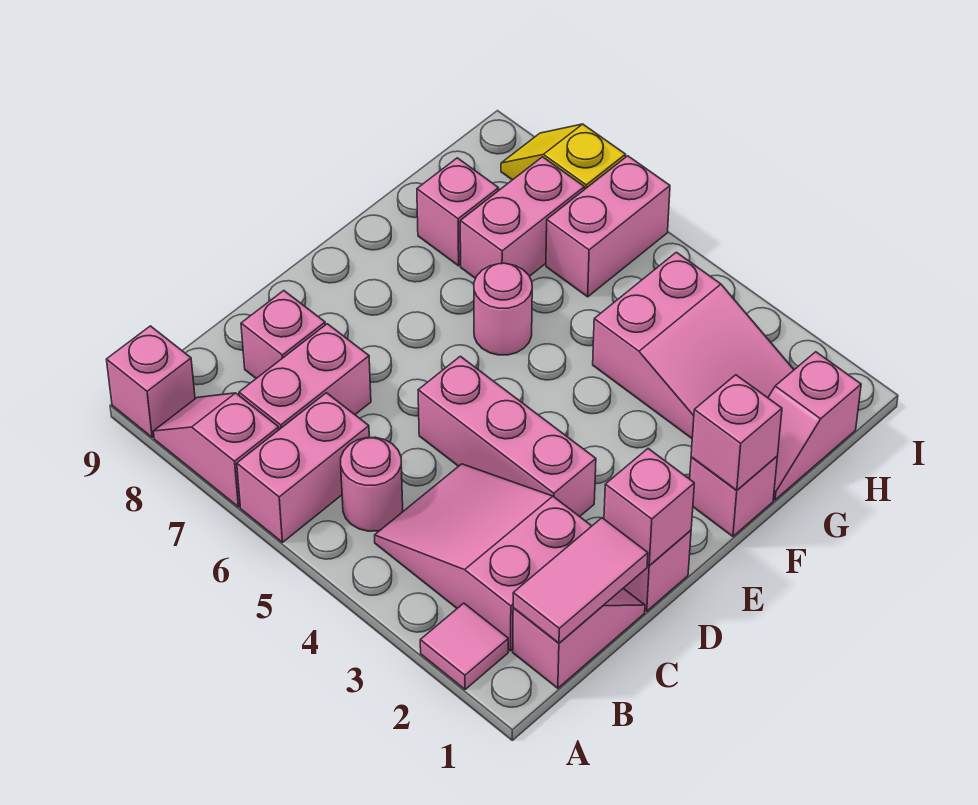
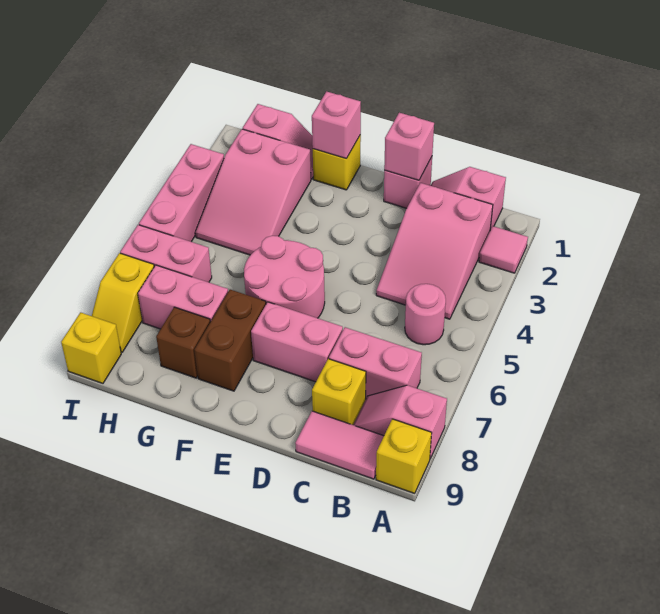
pink 1x2 brick [237,393,369,542] -> pink 1x2 brick moved to [251,302,343,382]
pink 1x2 slope [153,393,279,507] -> pink 1x2 slope turned to [353,385,447,459]
pink 1x1 brick [106,326,195,437] -> yellow 1x1 brick [376,419,432,493]
pink 1x2 tile [513,518,648,643] -> pink 1x2 tile moved to [295,411,384,479]
pink 1x1 brick [241,291,325,378] -> yellow 1x1 brick [312,359,366,425]
pink 1x3 brick [418,356,596,517] -> pink 1x3 brick moved to [139,144,224,242]
pink 1x1 brick [690,457,777,536] -> yellow 1x1 brick [313,135,361,190]
pink 1x1 round brick [474,263,532,355] -> pink 2x2 round brick [244,236,325,318]
none -> brown 1x2 brick [195,290,266,391]
pink 2x3 slope [593,252,794,438] -> pink 2x3 slope turned to [195,129,311,255]
pink 1x1 brick [417,158,499,266] -> brown 1x1 brick [156,307,210,378]
none -> yellow 1x1 brick [61,312,121,383]

